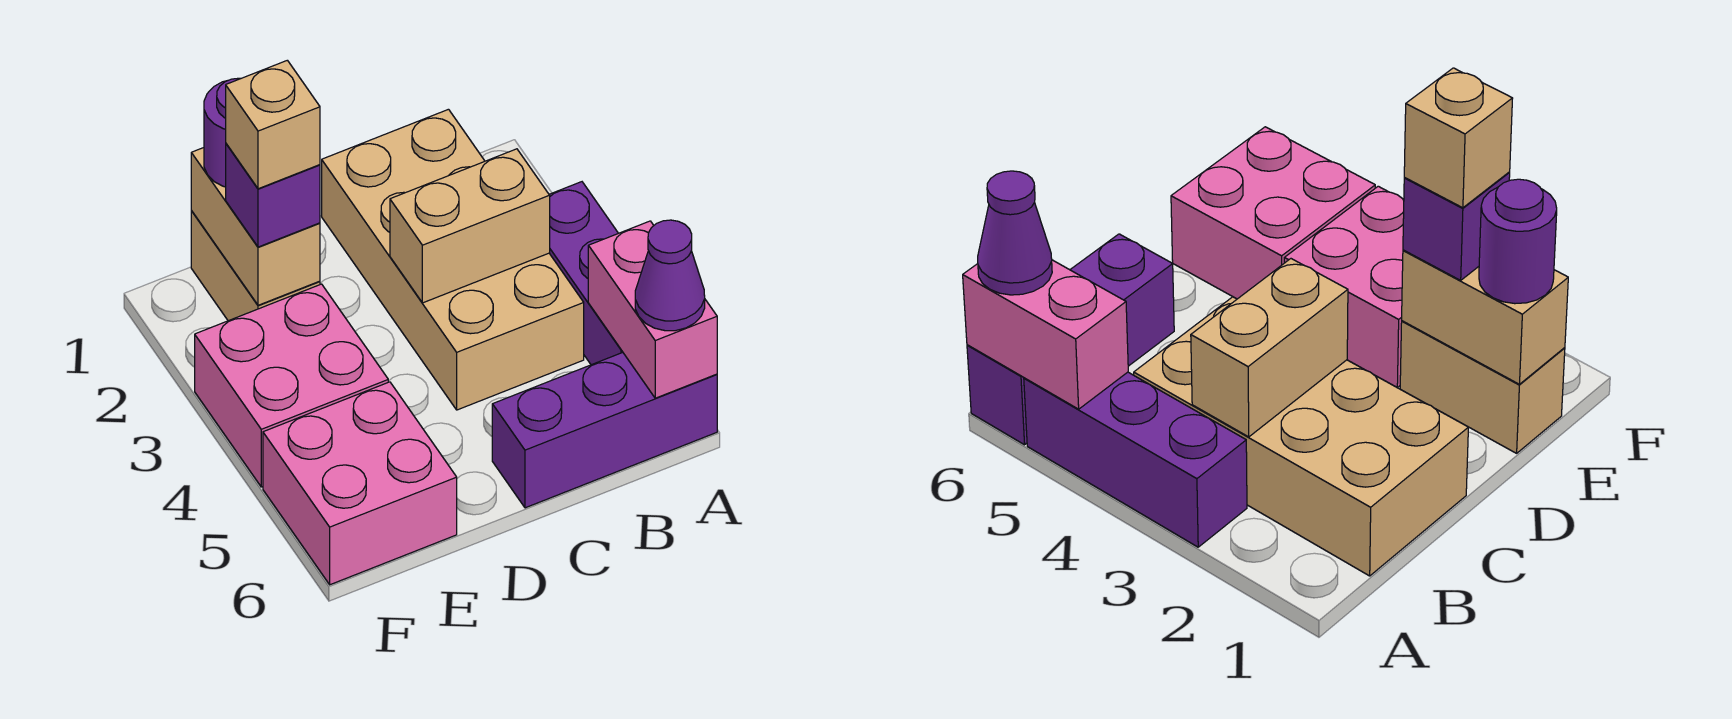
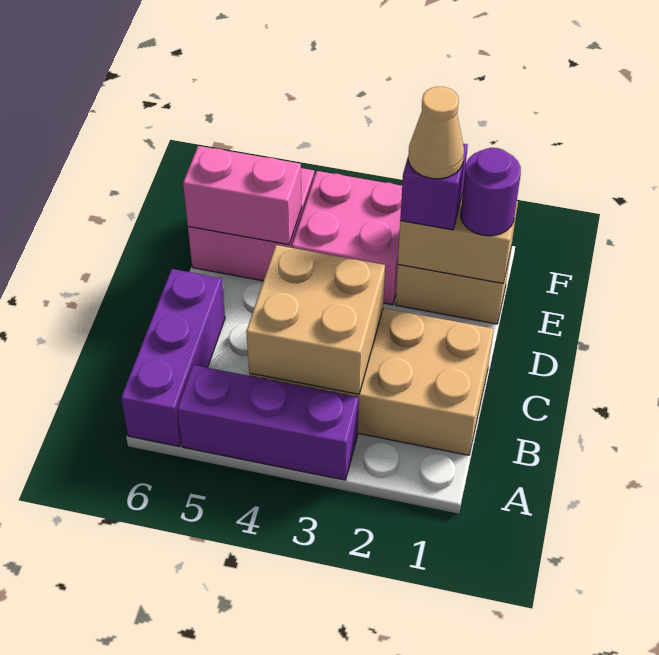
pink 1x2 brick [588,221,717,398] -> pink 1x2 brick moved to [183,146,302,245]
purple 1x1 cone [635,220,705,331] -> none
tan 1x2 brick [390,149,550,303] -> tan 2x2 brick [246,245,385,394]
tan 1x1 brick [226,60,320,189] -> tan 1x1 cone [408,87,464,179]

